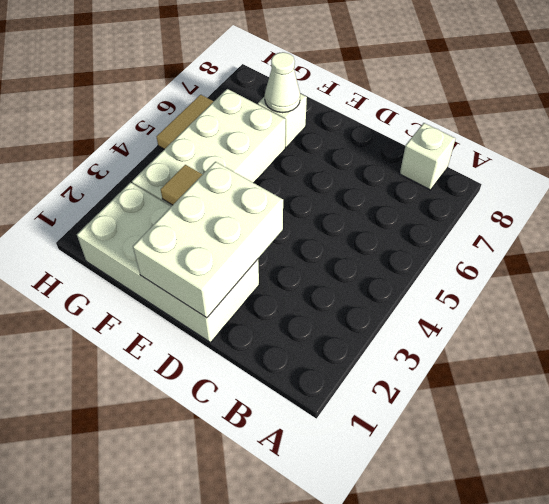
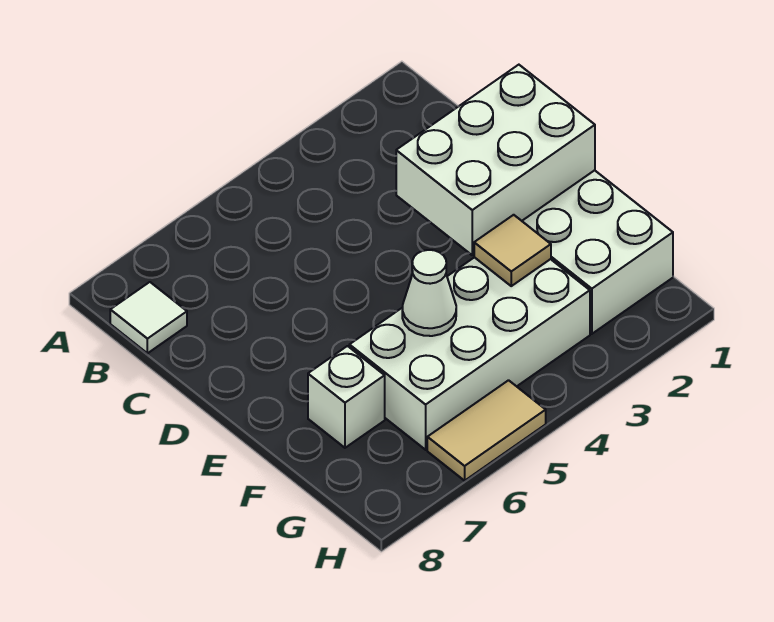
white 1x1 brick [400,123,456,190] -> white 1x1 tile [110,282,187,353]
white 1x1 cone [265,52,300,113] -> white 1x1 cone moved to [402,250,456,336]

